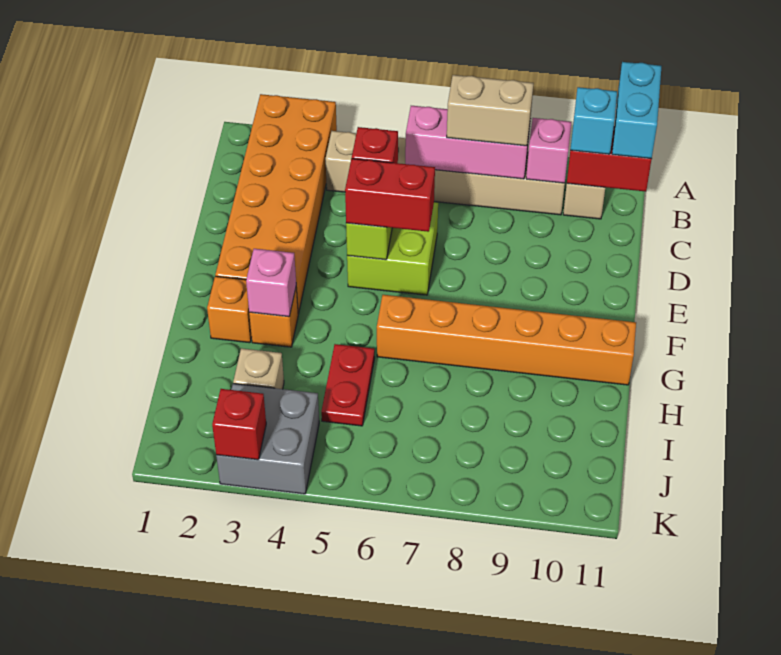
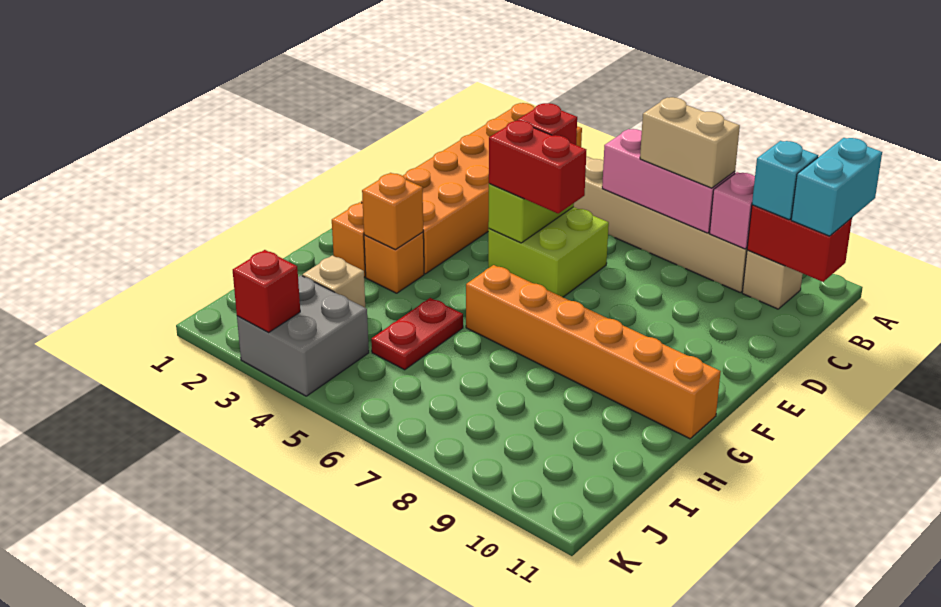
pink 1x1 brick [246,249,296,317] -> orange 1x1 brick [362,173,423,250]

